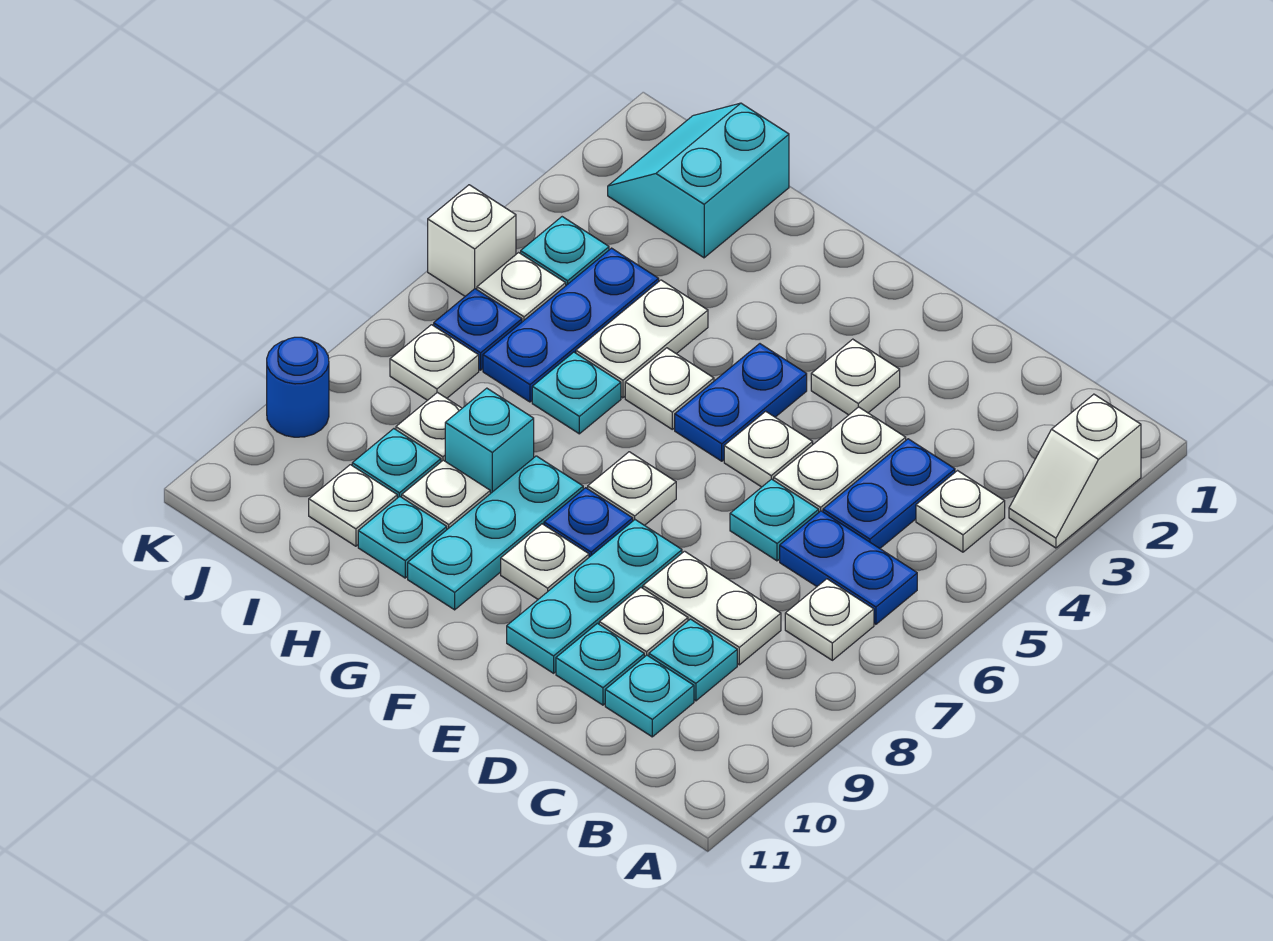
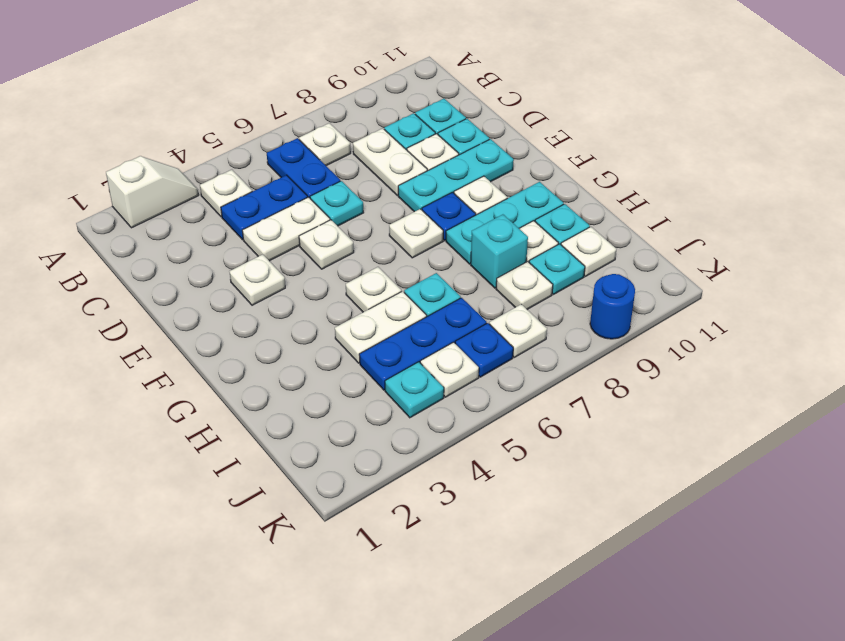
blue 1x2 plate [675,344,807,461] -> none
cyan 2x2 slope [608,103,789,258] -> none
white 1x1 brick [428,185,516,296] -> none

